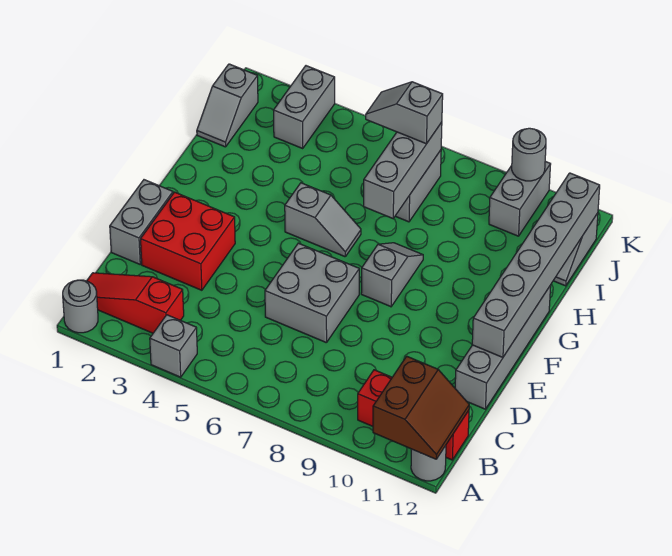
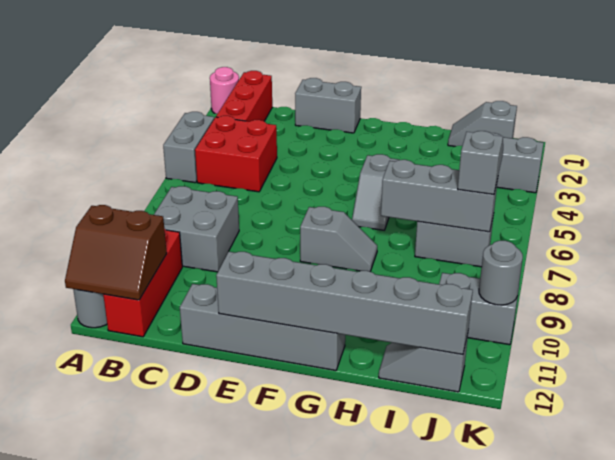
grey 1x1 round brick [63,280,98,333] -> pink 1x1 round brick [210,67,239,114]
grey 1x1 brick [150,315,197,377] -> grey 1x2 brick [163,112,214,183]
red 1x3 slope [87,273,184,333] -> red 1x3 brick [216,71,272,121]
red 2x2 brick [141,192,235,290] -> red 2x2 brick moved to [195,116,277,192]
grey 2x2 brick [265,243,359,343] -> grey 2x2 brick moved to [154,186,239,272]

